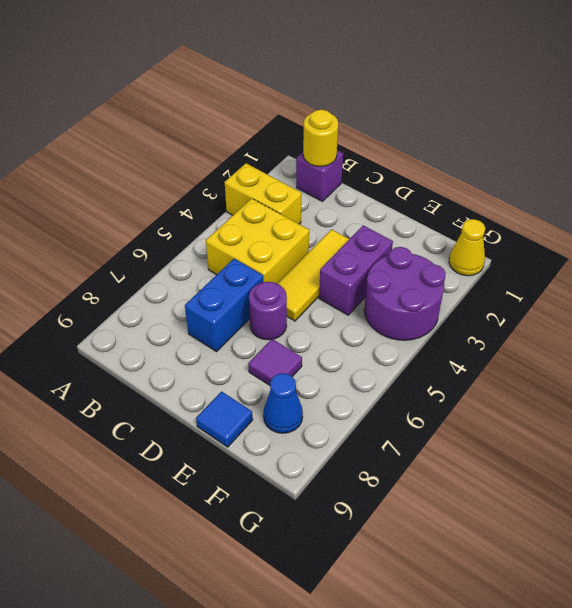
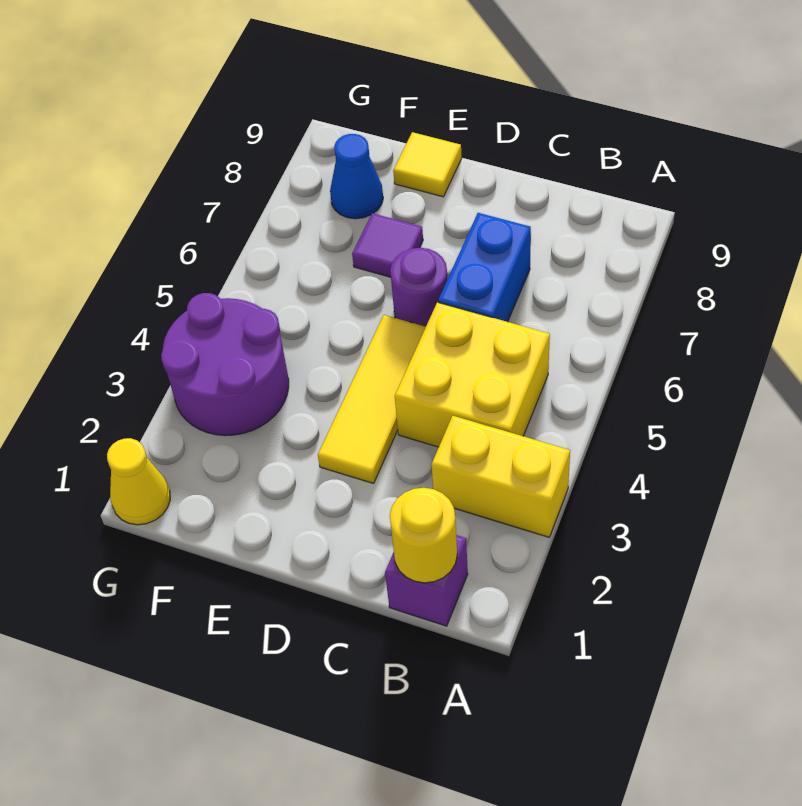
purple 1x2 brick [319,225,393,315] -> none
blue 1x1 tile [196,392,253,447] -> yellow 1x1 tile [393,132,462,197]

